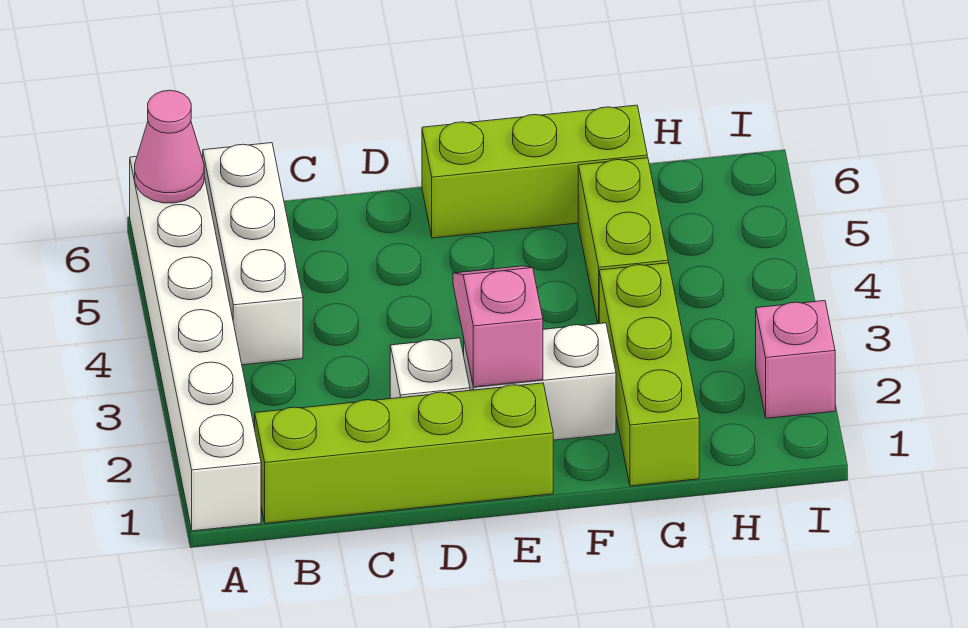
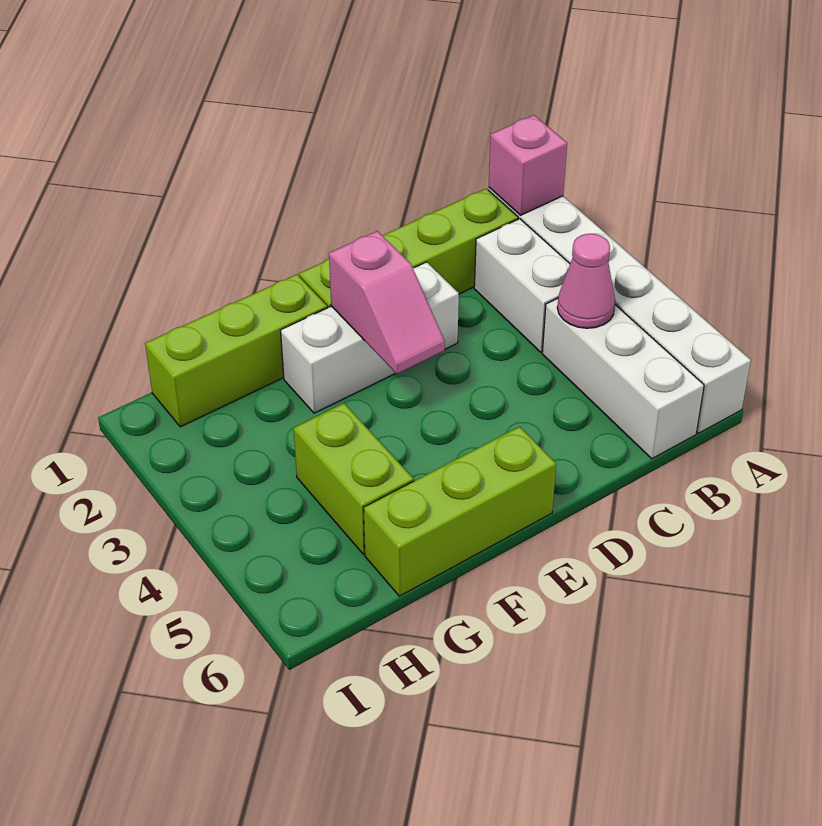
pink 1x1 cone [135,90,204,203] -> pink 1x1 cone moved to [557,234,615,328]
none -> white 1x2 brick [474,219,570,352]
lime 1x3 brick [599,263,699,486] -> lime 1x3 brick turned to [145,274,327,427]
pink 1x1 brick [756,301,835,418] -> pink 1x1 brick moved to [489,115,567,215]

